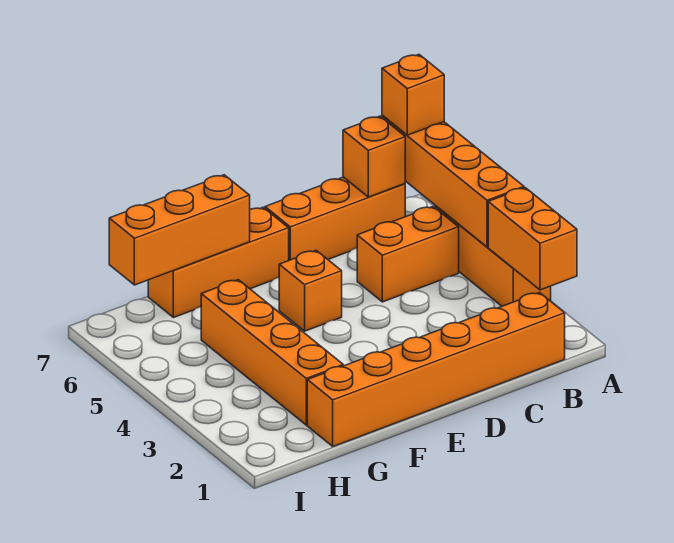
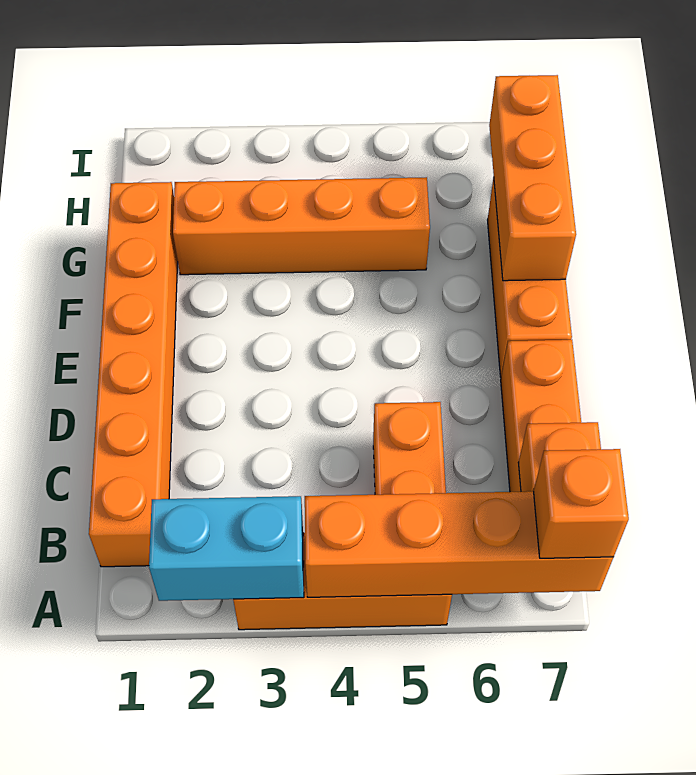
orange 1x2 brick [488,188,577,290] -> cyan 1x2 brick [149,496,304,601]
orange 1x1 brick [279,250,342,331] -> none

